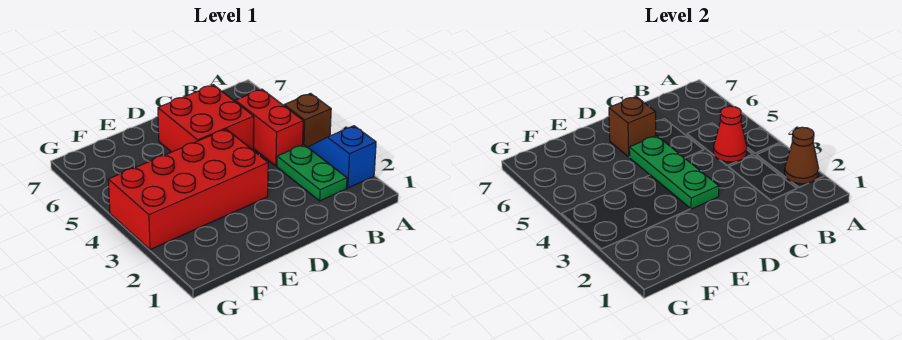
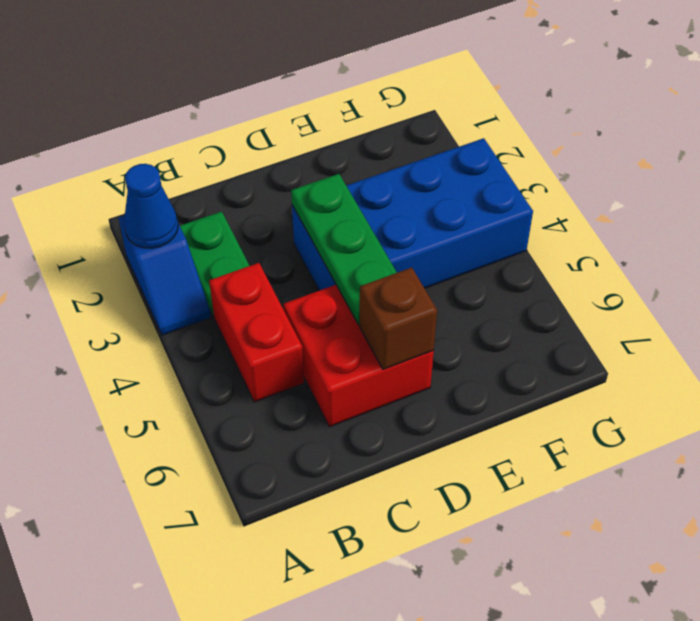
brown 1x1 cone [785,127,819,184] -> blue 1x1 cone [124,164,178,248]
brown 1x1 brick [284,94,331,147] -> none
red 1x1 cone [713,106,747,162] -> none
red 2x4 brick [108,129,268,250] -> blue 2x4 brick [292,138,533,291]

